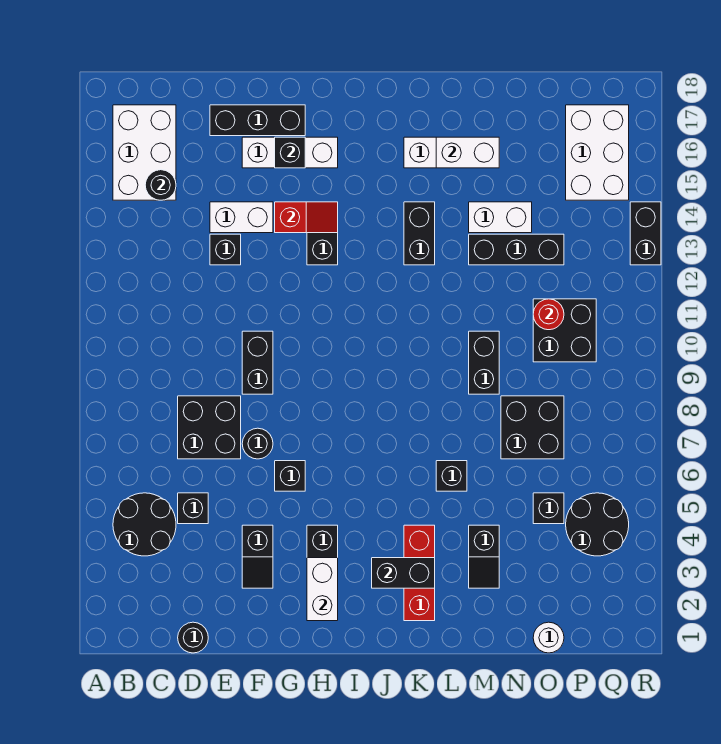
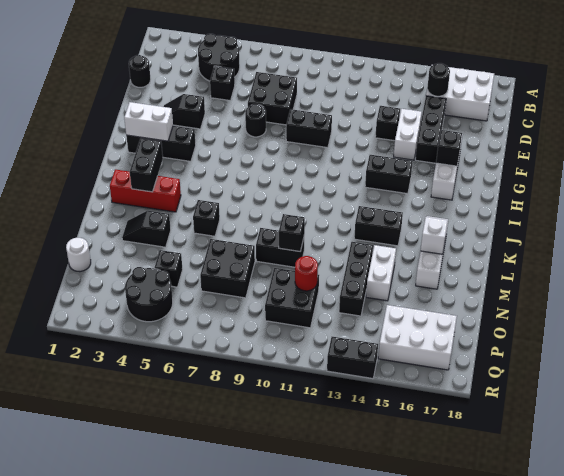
black 1x3 brick [210,105,305,136] -> black 1x3 brick moved to [415,96,446,163]
black 1x1 brick [275,461,305,491] -> black 1x1 brick moved to [279,214,305,252]
red 1x2 slope [275,202,338,233] -> none
white 1x2 brick [436,137,499,168] -> white 1x1 brick [421,217,448,254]

